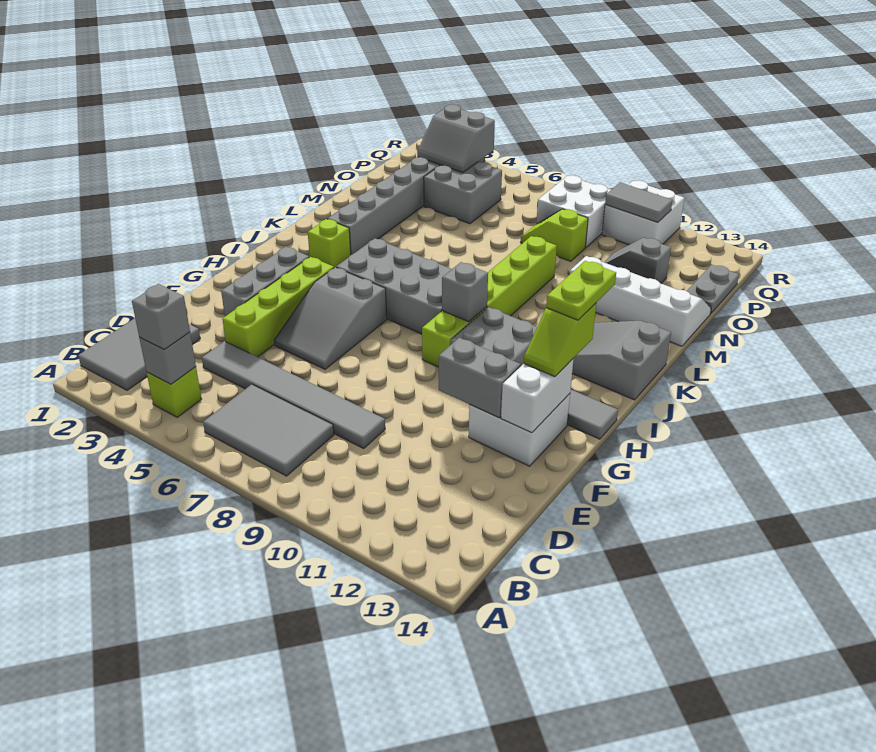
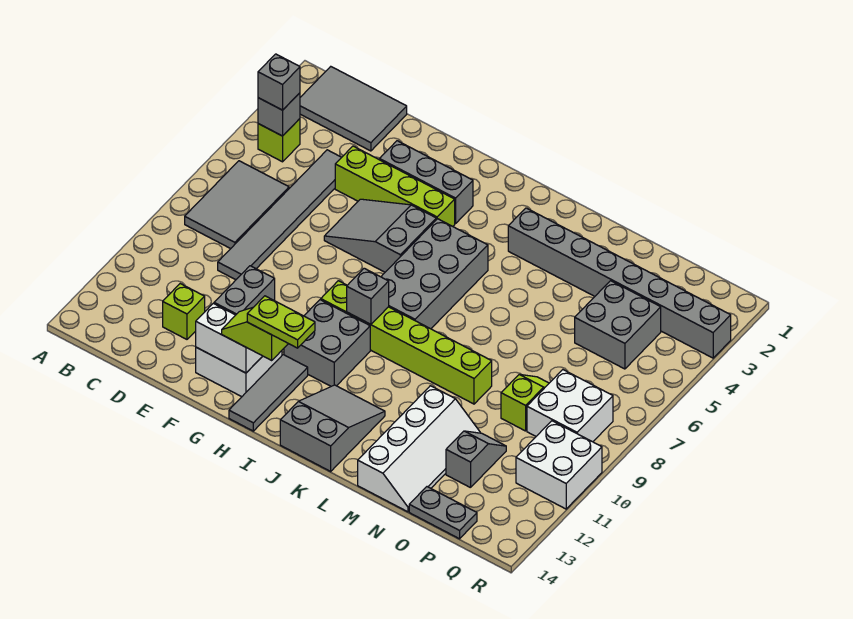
lime 1x1 brick [308,219,351,268] -> lime 1x1 brick moved to [163,284,205,339]
grey 2x2 slope [417,105,495,173] -> none
grey 1x2 tile [605,183,673,223] -> none

